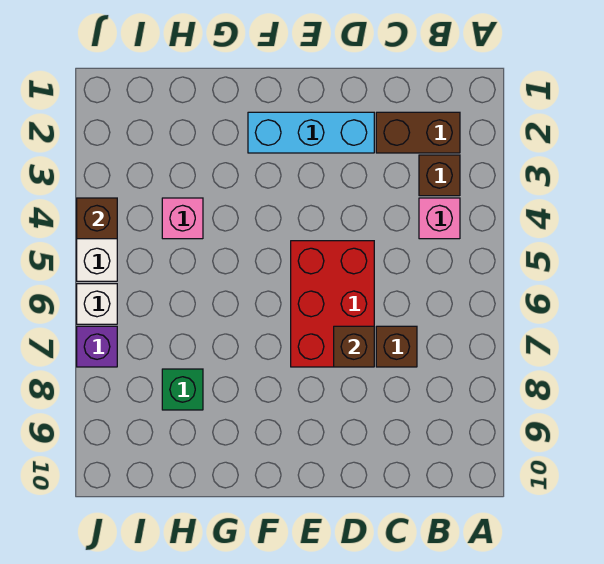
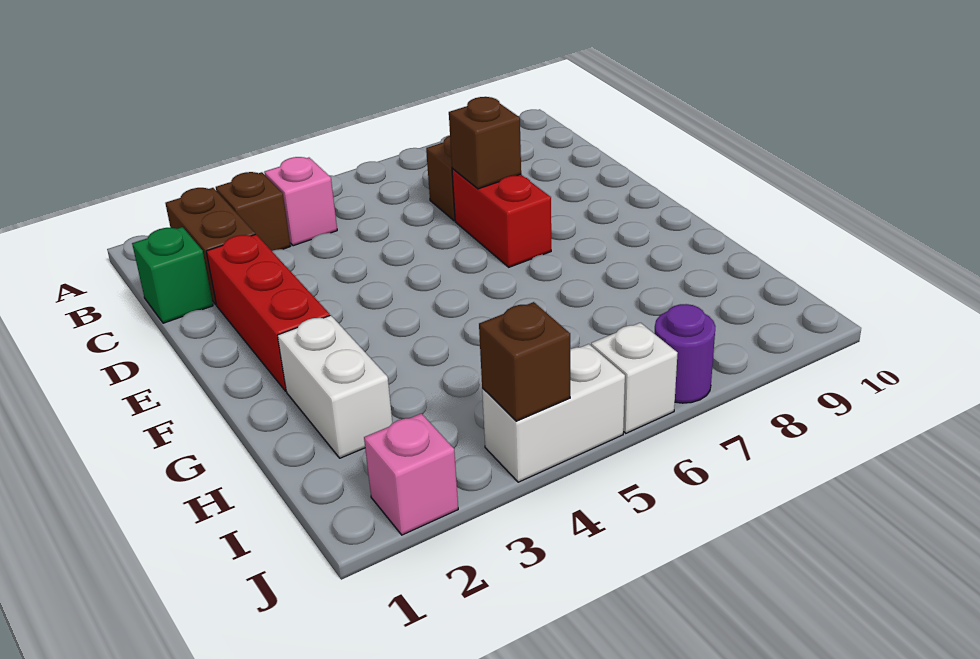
cyan 1x3 brick [248,112,374,153] -> red 1x3 brick [206,234,330,391]
red 2x3 brick [291,241,374,367] -> red 1x2 brick [452,169,551,267]
none -> white 1x2 brick [278,315,392,458]
pink 1x1 brick [162,198,203,239] -> pink 1x1 brick moved to [364,413,458,535]
green 1x1 brick [162,369,203,410] -> green 1x1 brick moved to [132,227,213,323]
purple 1x1 brick [77,326,117,367] -> purple 1x1 round brick [654,304,716,403]

